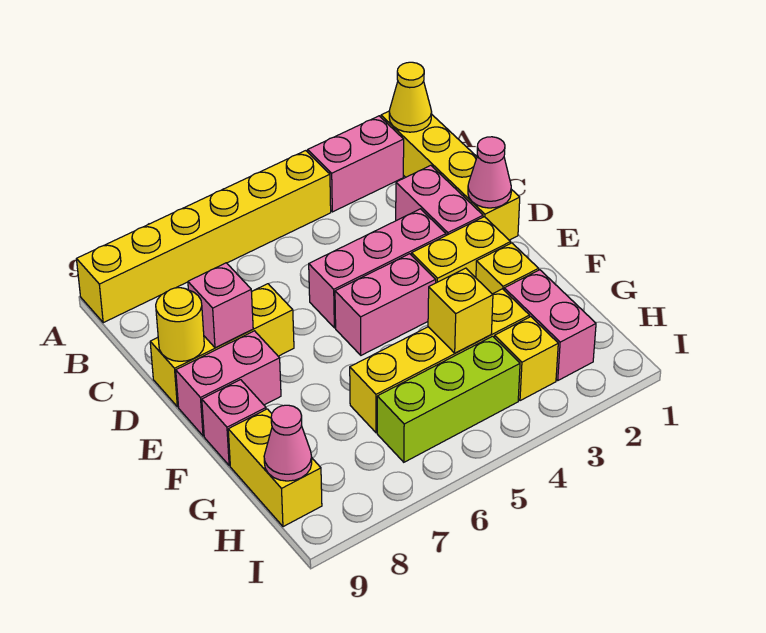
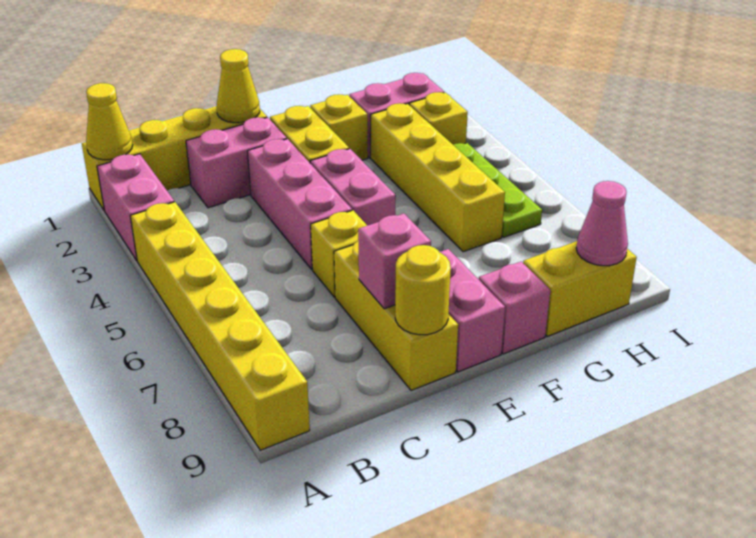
pink 1x1 cone [468,137,511,208] -> yellow 1x1 cone [217,49,260,123]
yellow 1x1 brick [428,268,493,353] -> yellow 1x1 brick moved to [311,210,367,297]
lime 1x3 brick [377,336,520,462] -> lime 1x3 plate [453,143,542,237]

